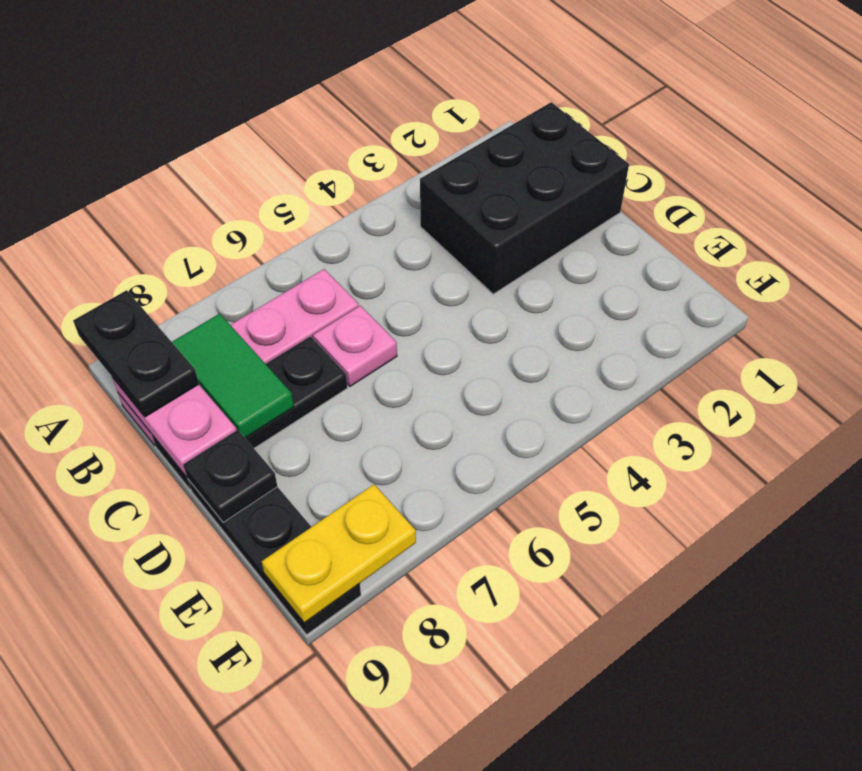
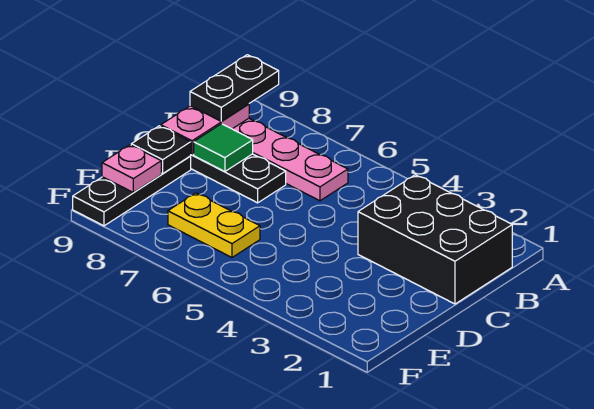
green 1x2 tile [172,314,294,438] -> green 1x1 tile [194,124,253,172]
pink 1x1 plate [313,306,397,386] -> pink 1x1 plate moved to [102,145,161,192]
yellow 1x2 plate [262,485,416,623] -> yellow 1x2 plate moved to [168,193,260,257]

